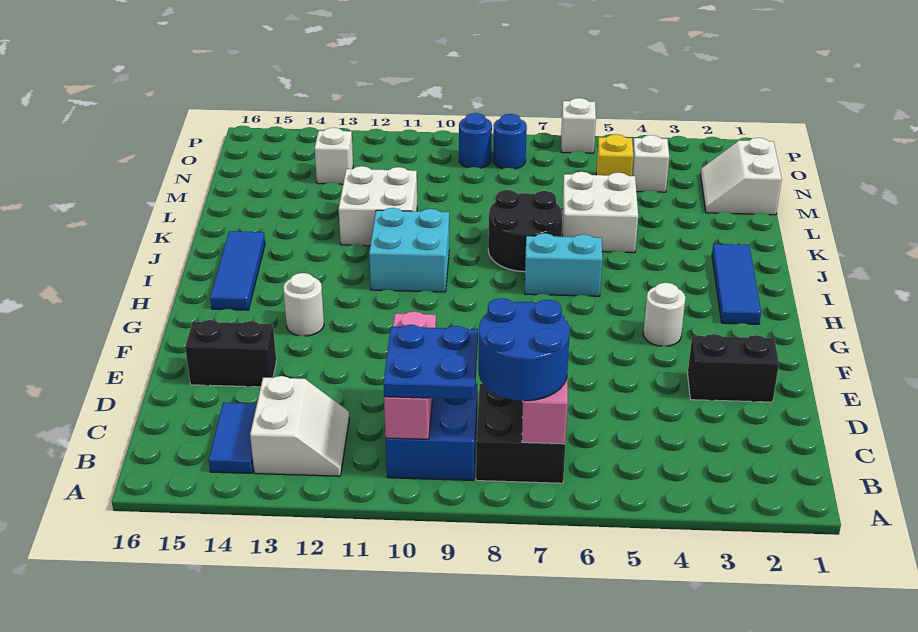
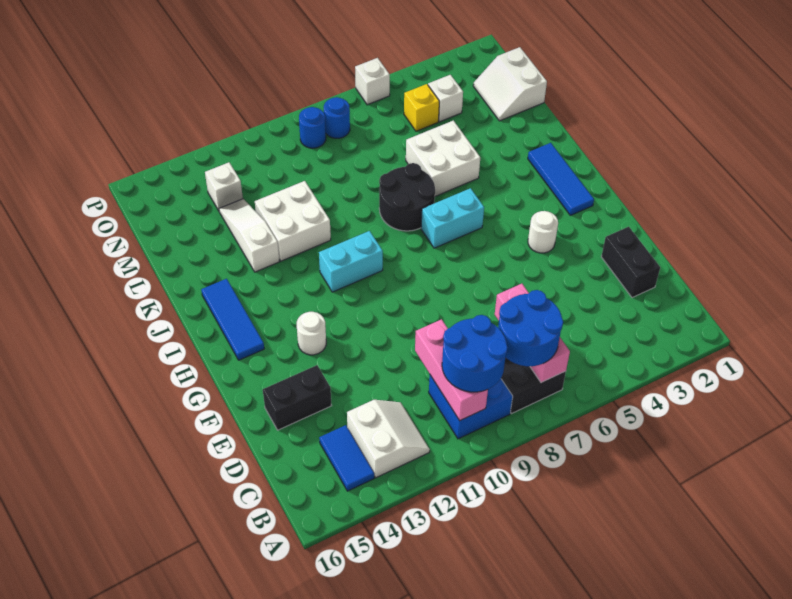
blue 2x2 plate [383,325,478,399] -> blue 2x2 round brick [442,315,508,392]
black 1x2 brick [688,334,779,402] -> black 1x2 brick turned to [601,227,660,298]
cyan 2x2 brick [369,208,449,292] -> cyan 1x2 brick [319,231,383,292]
none -> white 1x3 slope [219,199,279,272]

